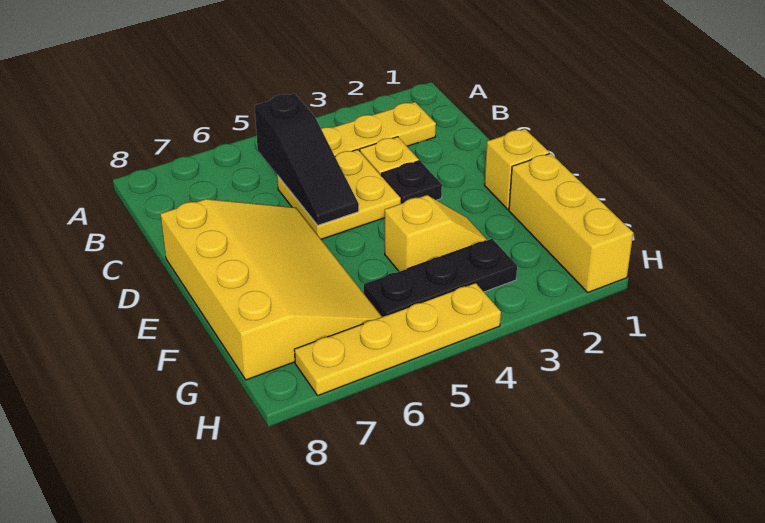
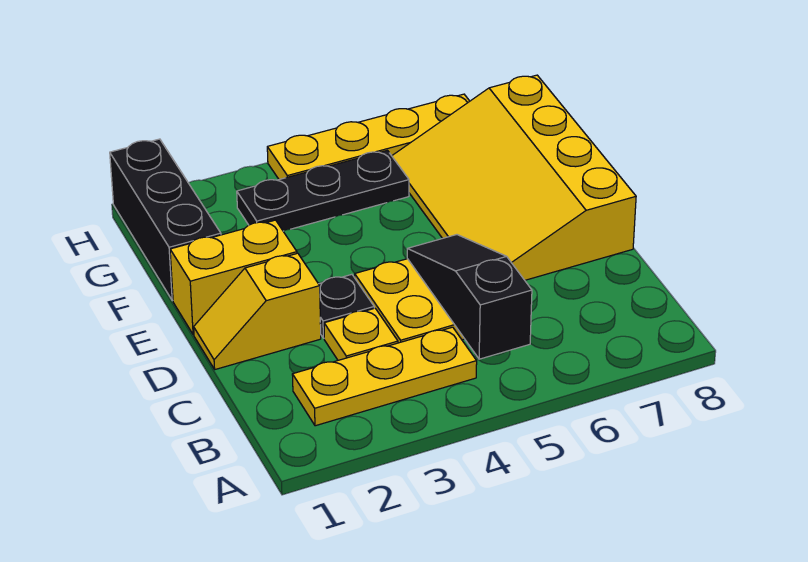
yellow 1x1 brick [484,129,549,209] -> yellow 1x2 brick [170,220,297,335]
yellow 1x3 brick [509,153,633,292] -> black 1x3 brick [110,139,221,301]
yellow 1x2 slope [385,195,487,272] -> yellow 1x2 slope moved to [194,253,321,369]

